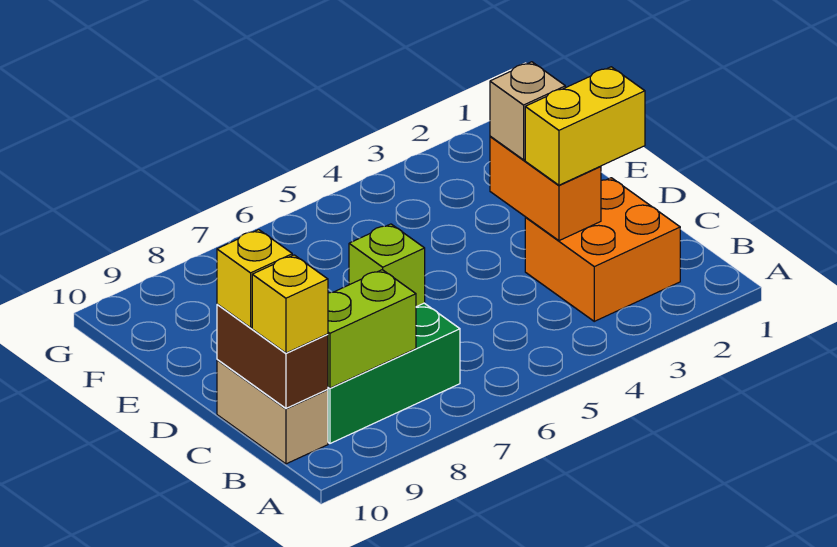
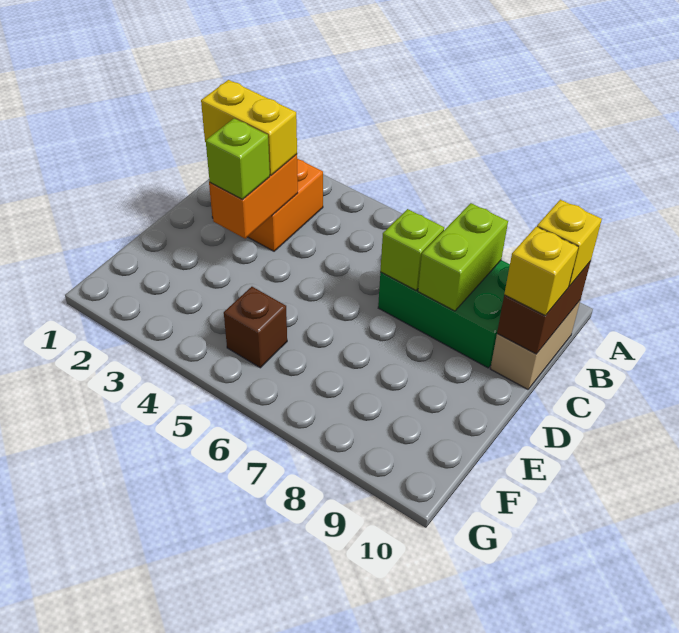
lime 1x2 brick [328,270,416,388] -> lime 1x2 brick turned to [418,203,508,311]
tan 1x1 brick [490,62,565,160] -> lime 1x1 brick [206,118,270,199]
none -> brown 1x1 brick [224,287,287,368]

